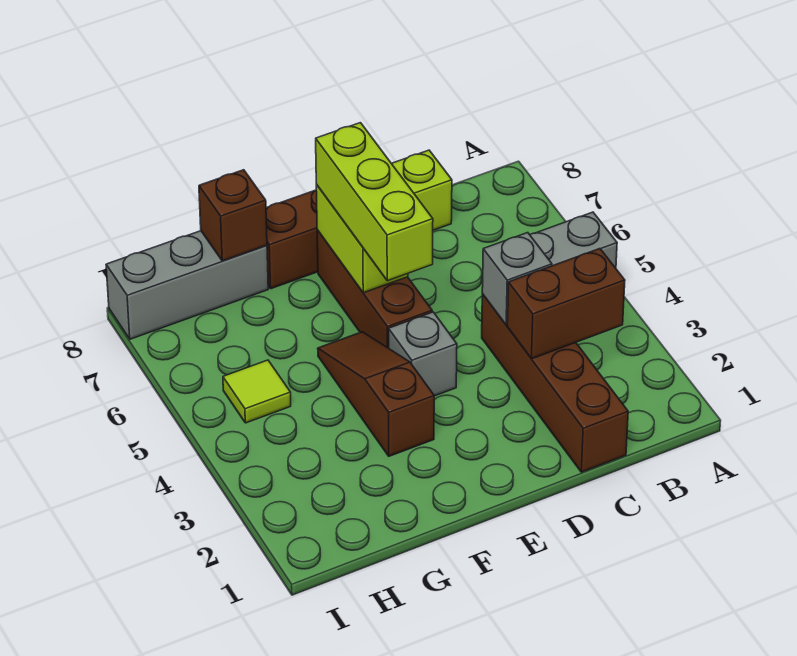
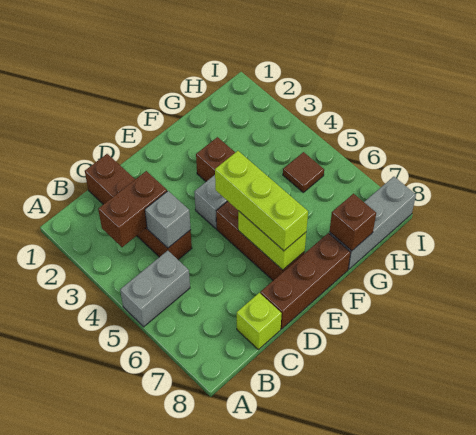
lime 1x1 tile [223,360,291,423] -> brown 1x1 tile [283,152,324,192]

